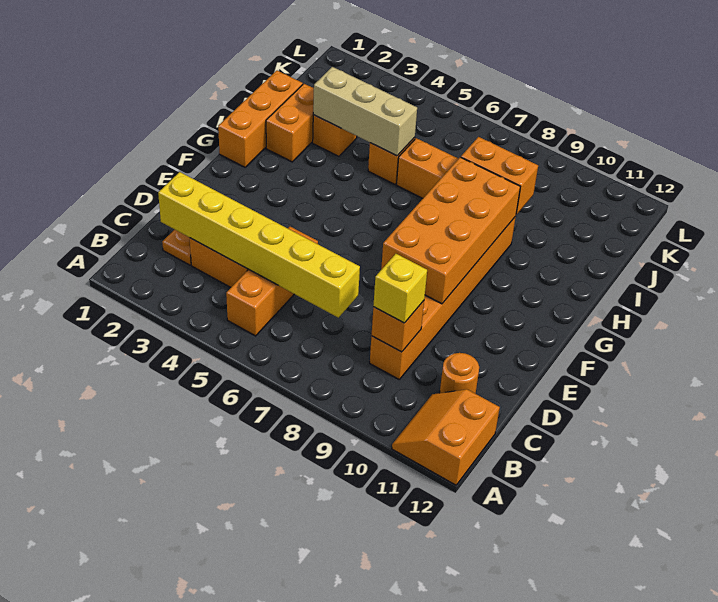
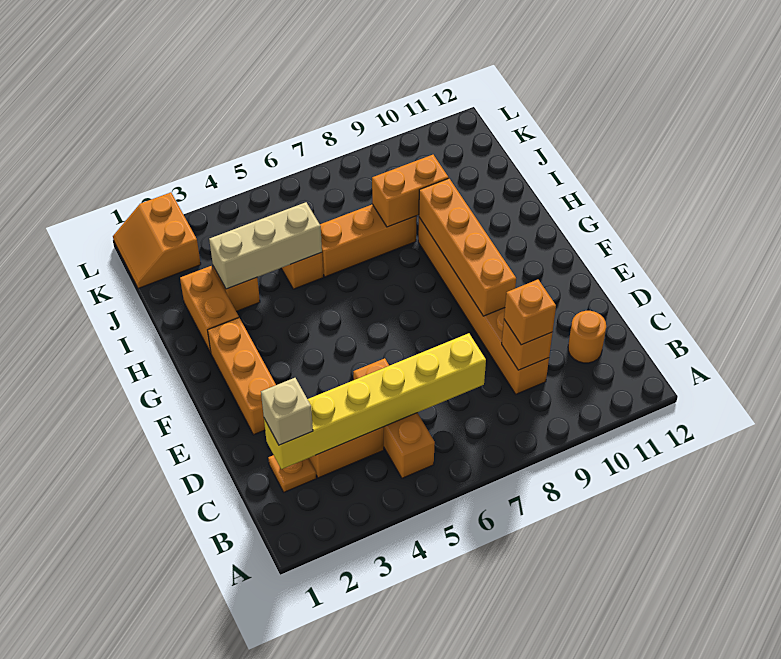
orange 2x2 slope [392,389,500,485] -> orange 2x2 slope moved to [113,192,201,288]
none -> tan 1x1 brick [261,378,313,445]
yellow 1x1 brick [373,254,427,323] -> orange 1x1 brick [504,280,556,345]
orange 2x4 brick [381,157,520,304] -> orange 1x4 brick [419,179,516,316]
orange 1x3 brick [218,71,303,167] -> orange 1x3 brick moved to [208,318,276,435]

